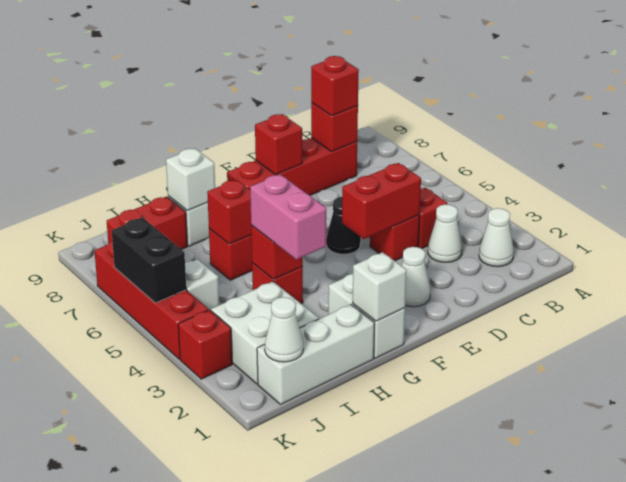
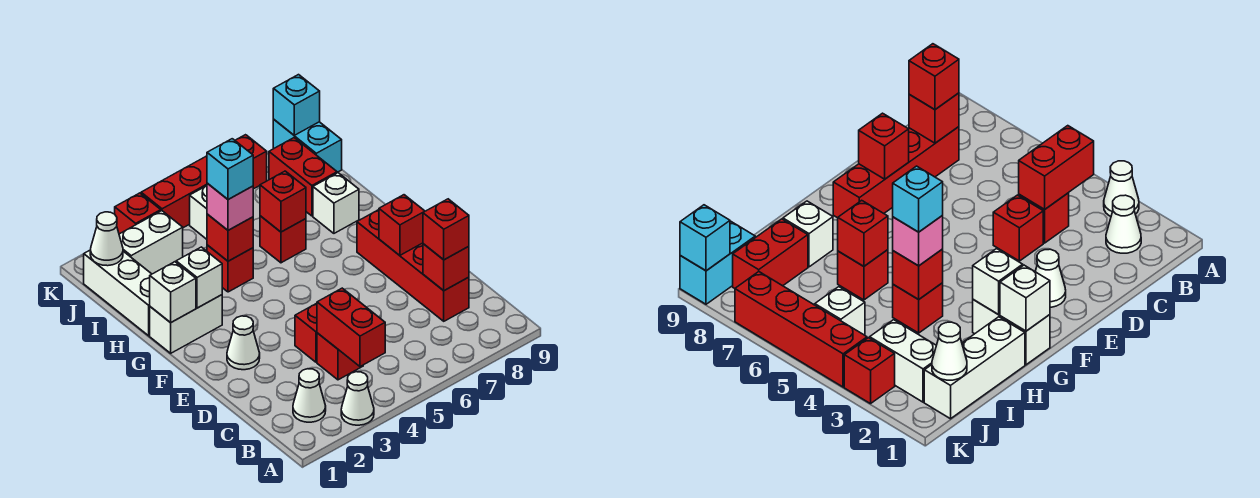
white 1x1 cone [428,204,462,262] -> white 1x1 cone moved to [341,372,374,425]
red 1x2 brick [342,163,421,239] -> red 1x2 brick moved to [317,288,385,367]
black 1x1 cone [326,197,361,254] -> none
pink 1x2 brick [250,174,326,260] -> pink 1x1 brick [207,183,253,230]
none -> cyan 1x1 brick [207,139,253,200]
white 1x1 brick [166,148,215,211] -> white 1x1 brick moved to [176,247,222,308]
white 2x2 brick [211,282,319,384] -> white 1x2 brick [119,211,183,274]
none -> cyan 1x2 brick [273,119,342,172]
black 1x2 brick [112,218,186,303] -> none
none -> cyan 1x1 brick [273,75,320,135]

